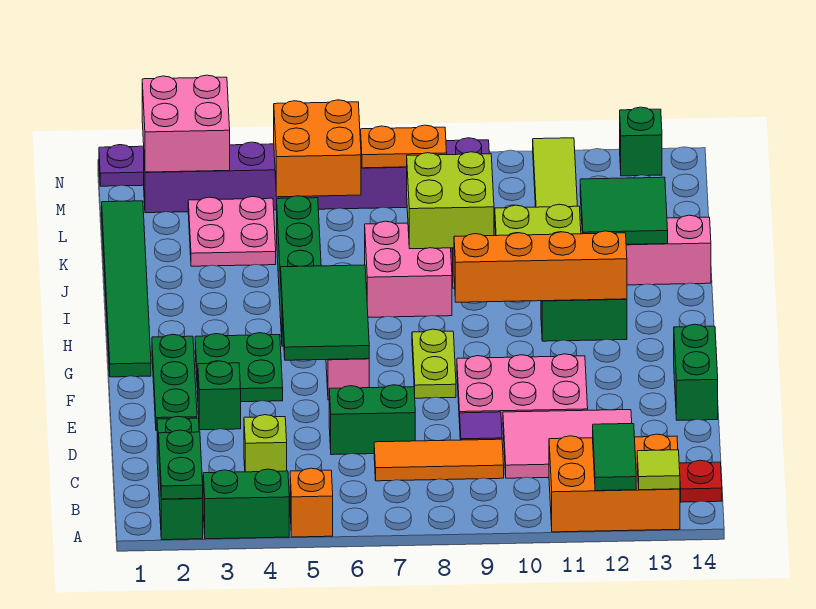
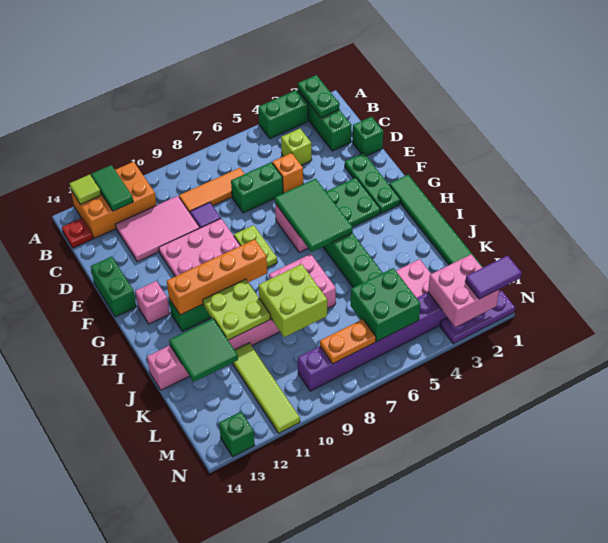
orange 1x1 brick [290,468,333,537] -> orange 1x1 brick moved to [272,153,303,193]
green 1x1 brick [198,361,241,430] -> green 1x1 brick moved to [352,117,383,156]
none -> pink 1x1 brick [135,281,170,324]
orange 2x2 brick [274,100,361,197] -> green 2x2 brick [351,268,420,341]
none -> purple 1x2 tile [465,256,522,299]

